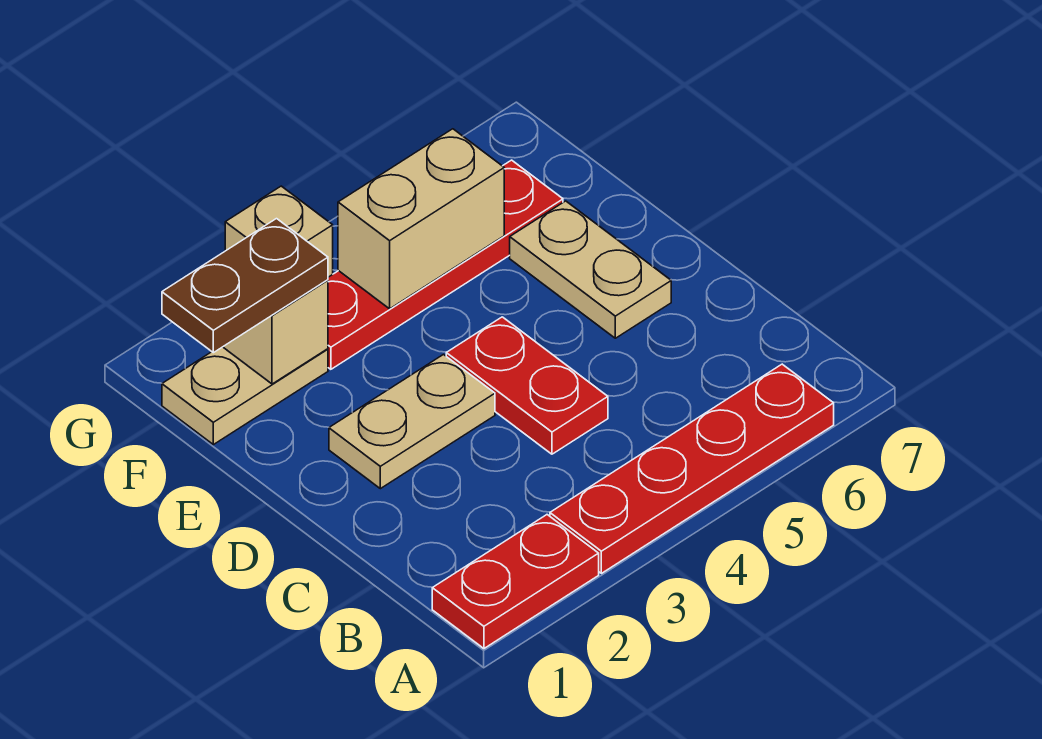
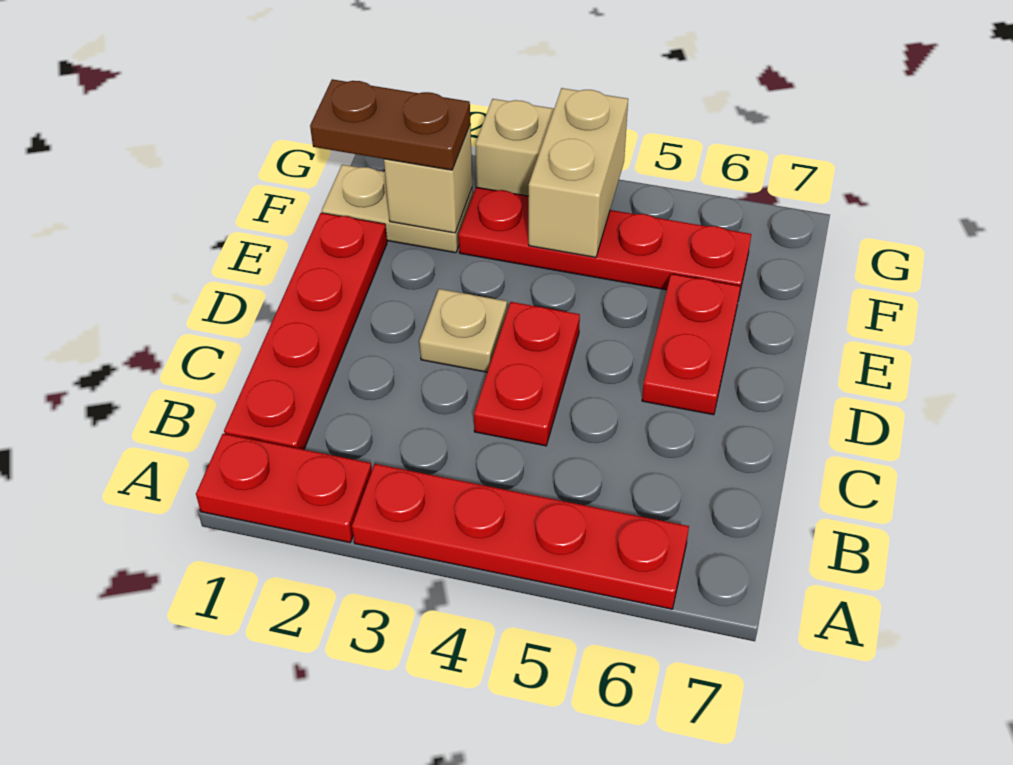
none -> red 1x4 plate [224,213,387,450]
tan 1x2 plate [329,355,495,489] -> tan 1x1 plate [420,289,507,372]
tan 1x2 plate [510,201,671,338] -> red 1x2 plate [642,274,740,415]
tan 1x2 brick [338,129,504,309] -> tan 1x2 brick turned to [529,88,628,257]

